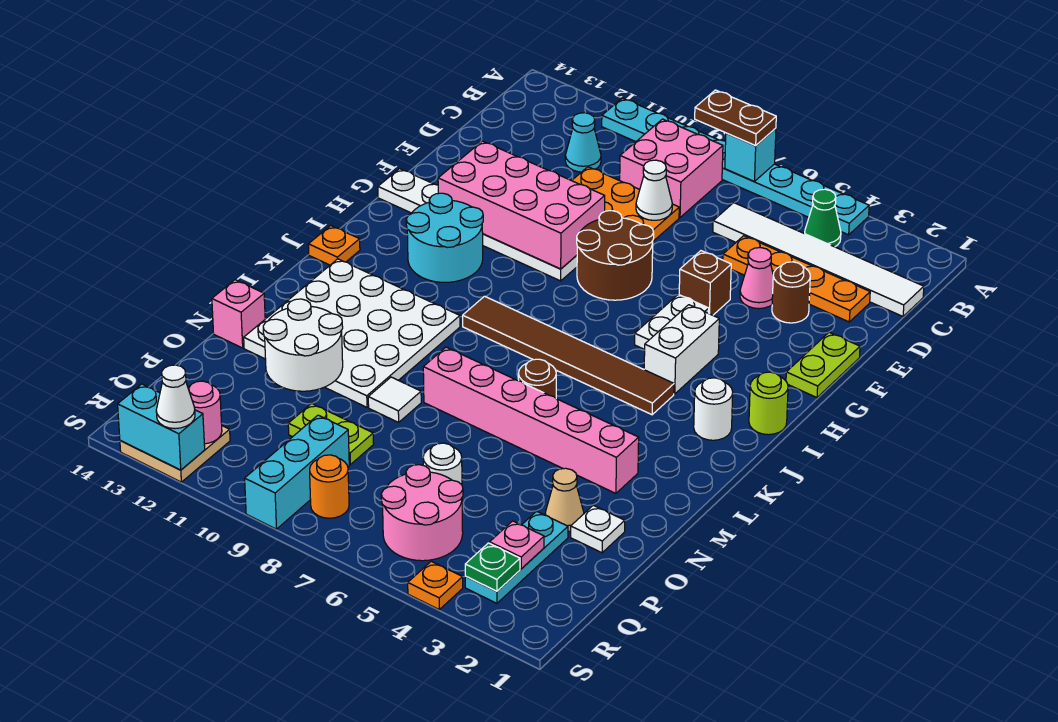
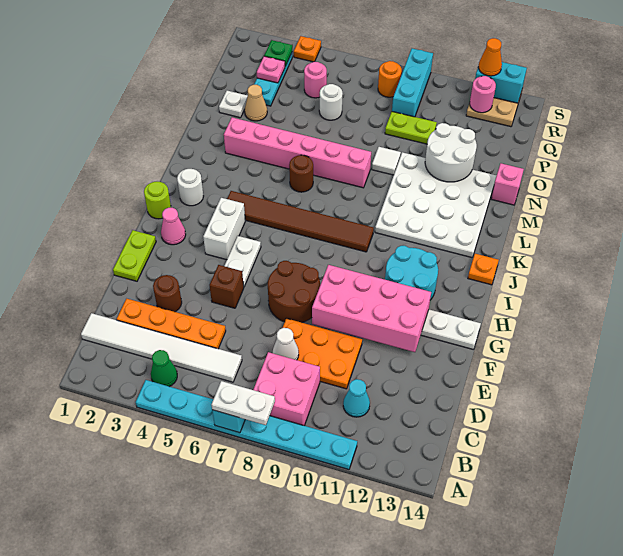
brown 1x2 plate [695,90,776,145] -> white 1x2 plate [212,381,275,425]
pink 1x1 cone [740,248,773,309] -> pink 1x1 cone moved to [161,208,186,245]
pink 2x2 round brick [381,465,463,561] -> pink 1x1 round brick [304,62,327,98]
white 1x1 cone [156,365,195,429] -> orange 1x1 cone [478,38,502,76]

